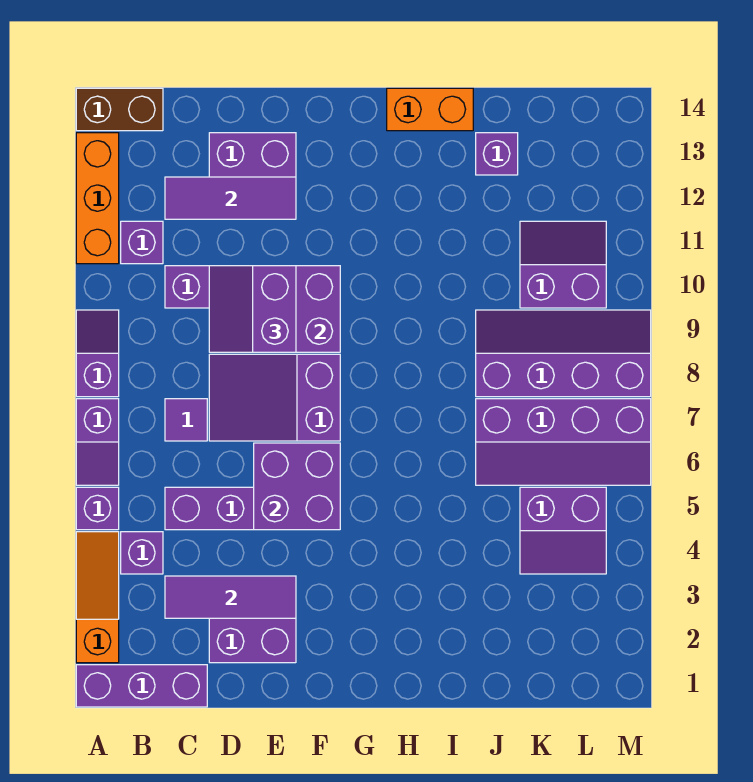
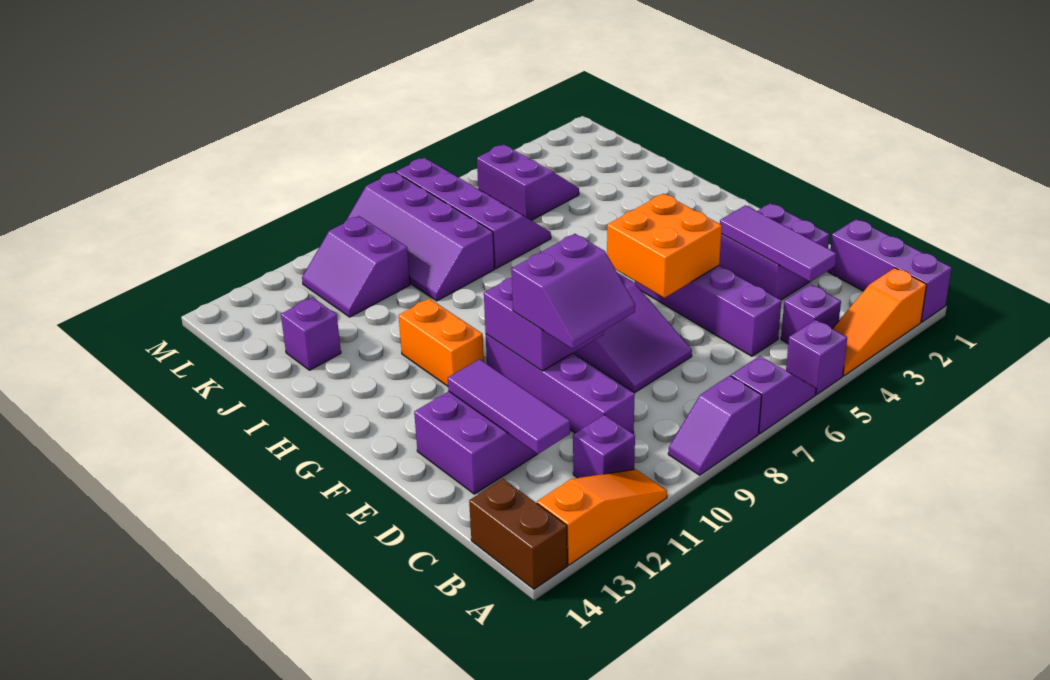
orange 1x3 brick [76,133,119,264] -> orange 1x3 slope [537,469,667,565]
purple 1x1 tile [165,399,207,441] -> none
purple 2x2 brick [254,443,340,530] -> orange 2x2 brick [607,194,722,298]
orange 1x2 brick [387,88,473,131] -> orange 1x2 brick moved to [399,299,484,386]

